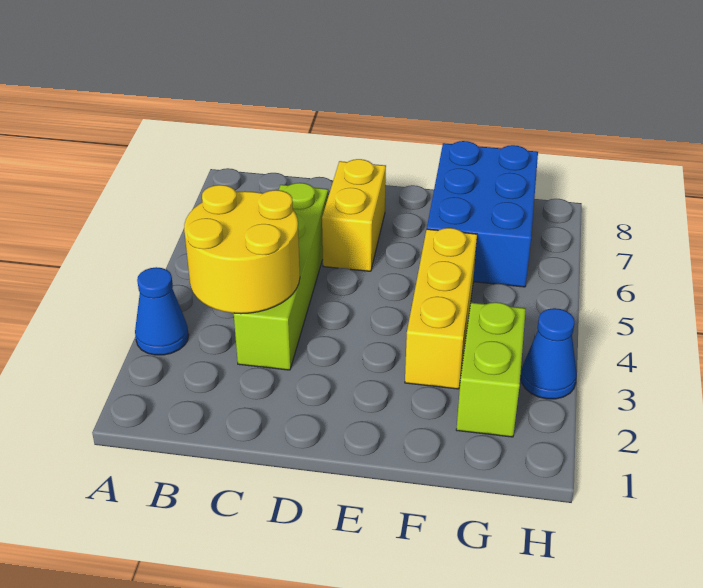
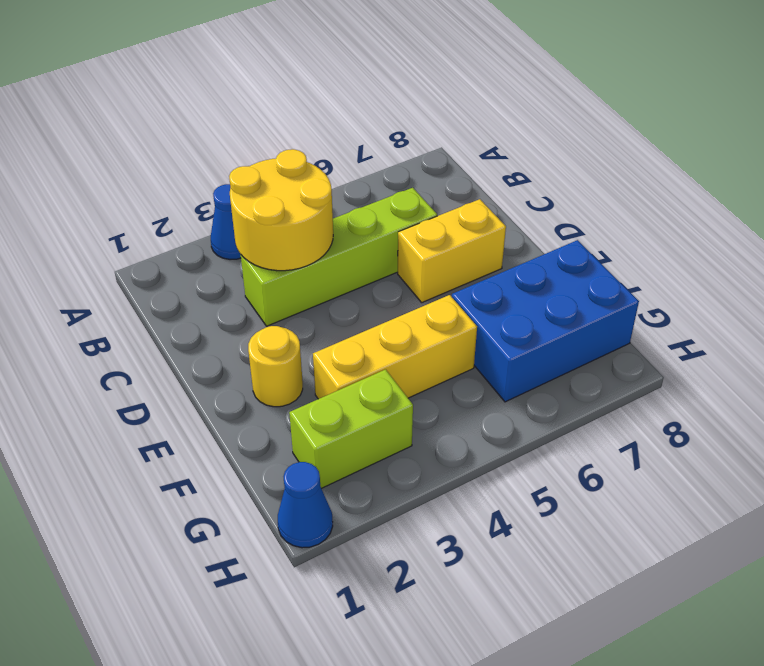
none -> yellow 1x1 round brick [248,326,303,407]
blue 1x1 cone [521,308,577,399] -> blue 1x1 cone moved to [278,462,333,548]

